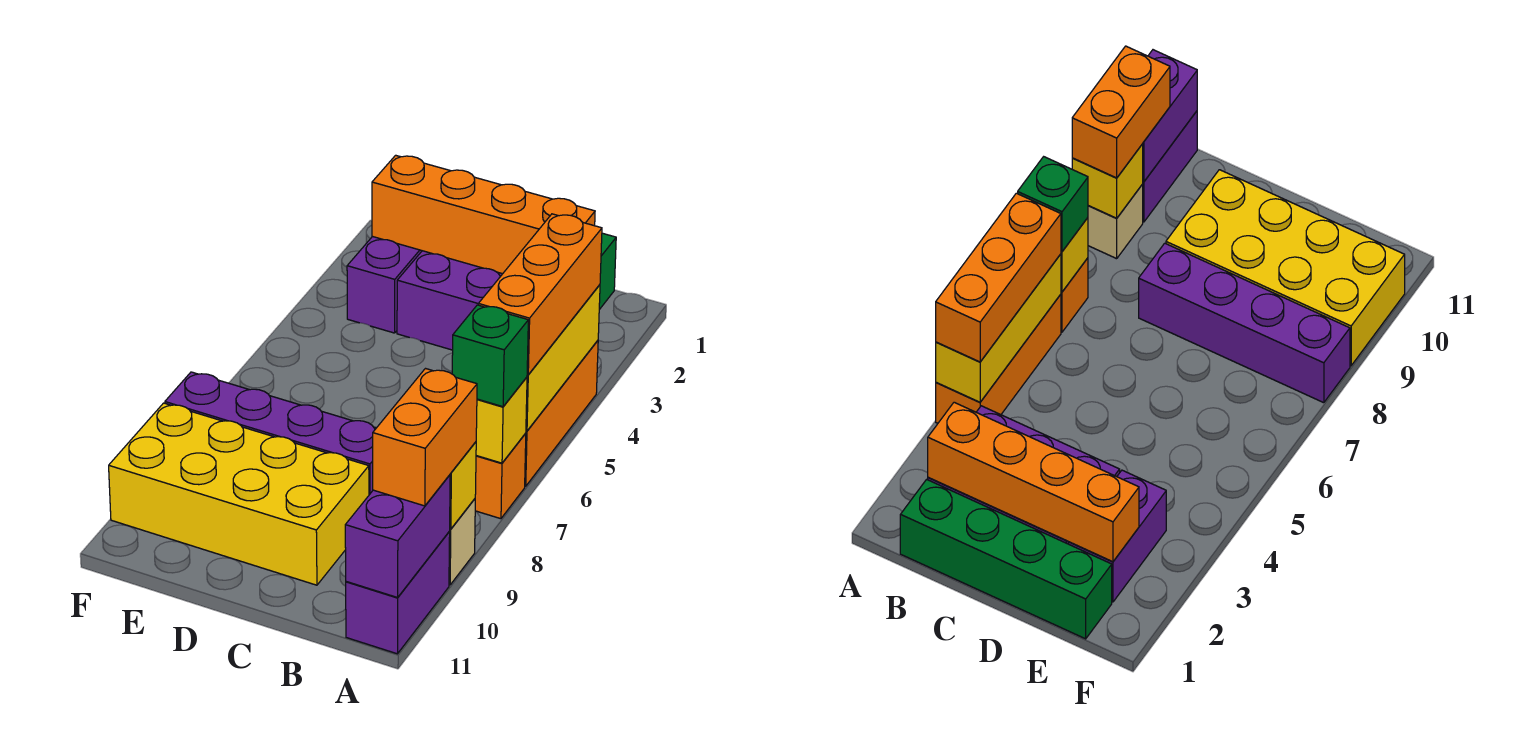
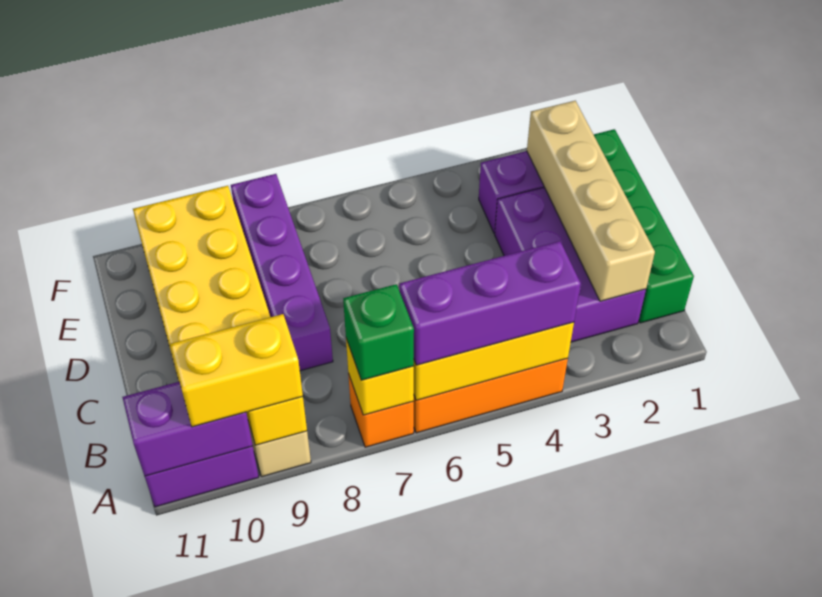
orange 1x3 brick [478,214,602,375] -> purple 1x3 brick [399,241,581,365]
orange 1x2 brick [373,369,477,506] -> yellow 1x2 brick [170,314,303,427]
orange 1x4 brick [372,155,595,274] -> tan 1x4 brick [527,101,655,301]

